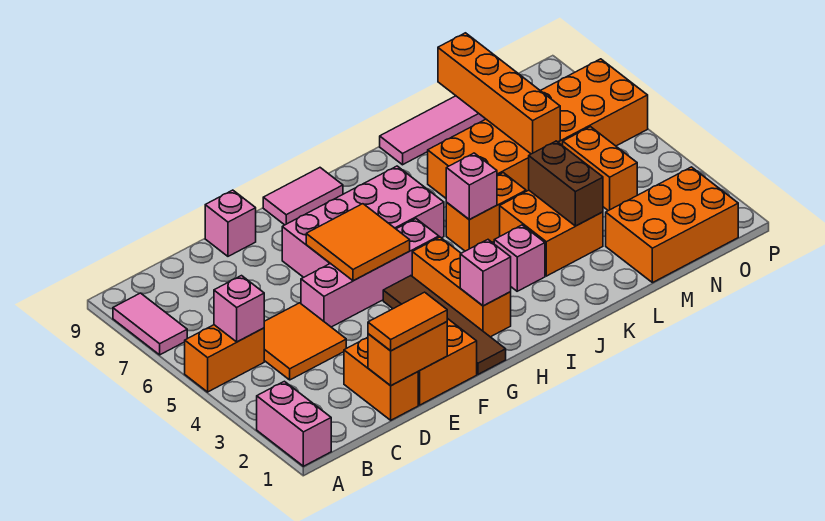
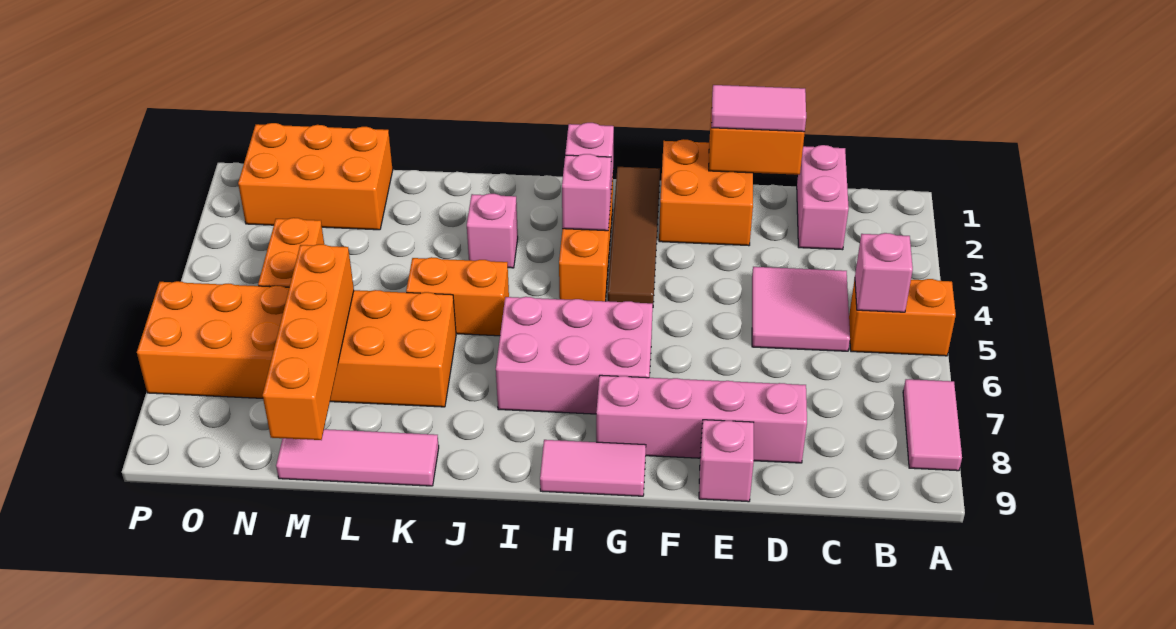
pink 1x2 brick [257,381,331,466] -> pink 1x2 brick moved to [797,145,849,250]
orange 2x2 tile [264,303,346,380] -> pink 2x2 tile [752,267,850,351]
orange 1x2 brick [344,337,418,420] -> none
orange 1x2 tile [368,292,447,351] -> pink 1x2 tile [711,85,806,132]
pink 1x4 brick [301,219,439,327] -> pink 1x4 brick moved to [596,375,807,463]
orange 2x2 tile [306,204,410,281] -> none
pink 2x4 brick [282,166,444,277] -> pink 2x3 brick [496,297,653,414]
pink 1x1 brick [446,153,497,220] -> pink 1x1 brick moved to [562,154,611,231]
orange 2x2 brick [500,190,603,276] -> none
brown 1x2 brick [529,141,603,226] -> none

